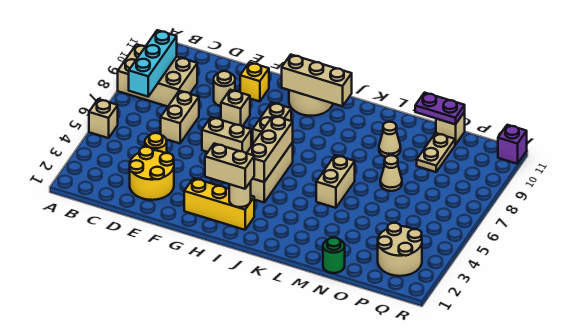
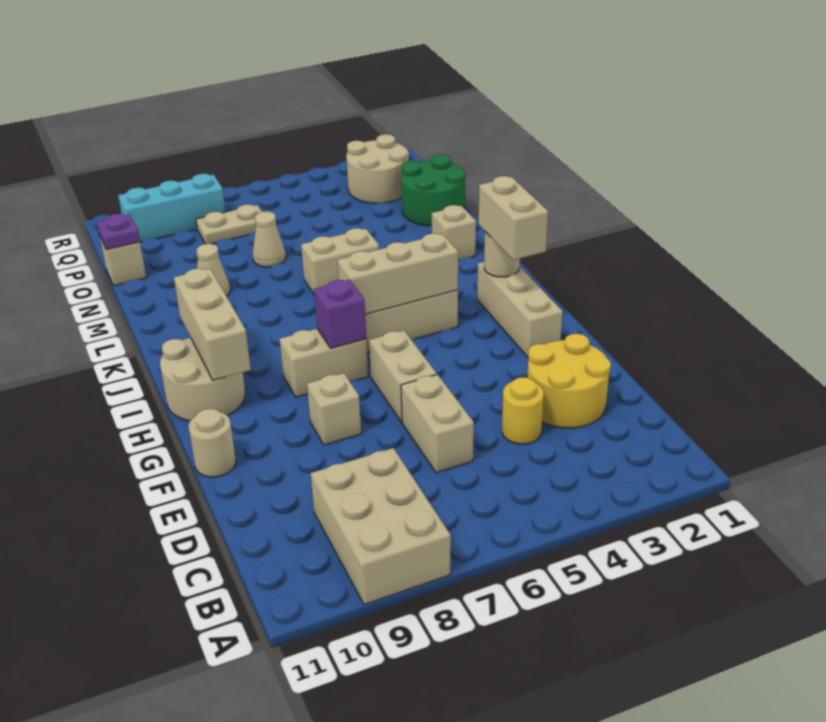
tan 1x1 brick [89,99,118,138] -> tan 1x1 brick moved to [432,205,476,260]
cyan 1x3 brick [129,30,177,96] -> cyan 1x3 brick moved to [118,174,226,242]
tan 1x2 brick [161,91,199,143] -> tan 1x2 brick turned to [401,374,474,473]
tan 1x1 round brick [214,71,235,106] -> tan 1x1 round brick moved to [188,409,236,477]
yellow 1x1 brick [240,62,269,101] -> none
yellow 1x3 brick [184,178,254,230] -> tan 1x3 brick [477,262,563,357]
green 1x1 round brick [323,238,345,273] -> green 2x2 round brick [401,154,465,226]
purple 1x2 plate [415,93,465,124] -> purple 1x1 plate [97,214,140,250]
tan 1x2 plate [417,133,455,172] -> tan 1x2 plate moved to [196,204,262,244]
purple 1x1 brick [498,125,527,164] -> purple 1x1 brick moved to [314,280,366,348]

